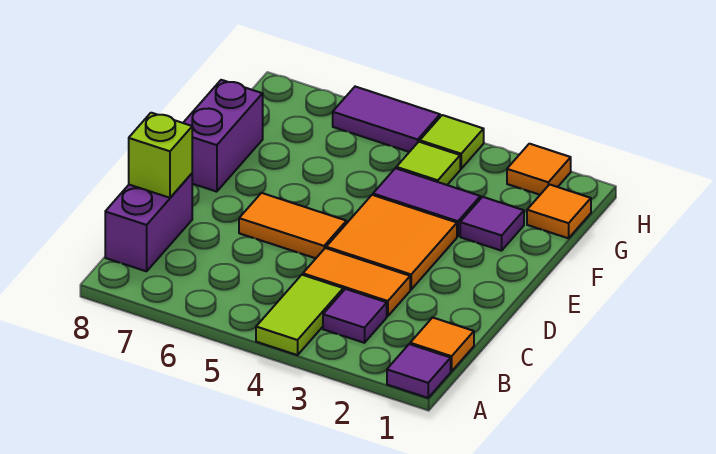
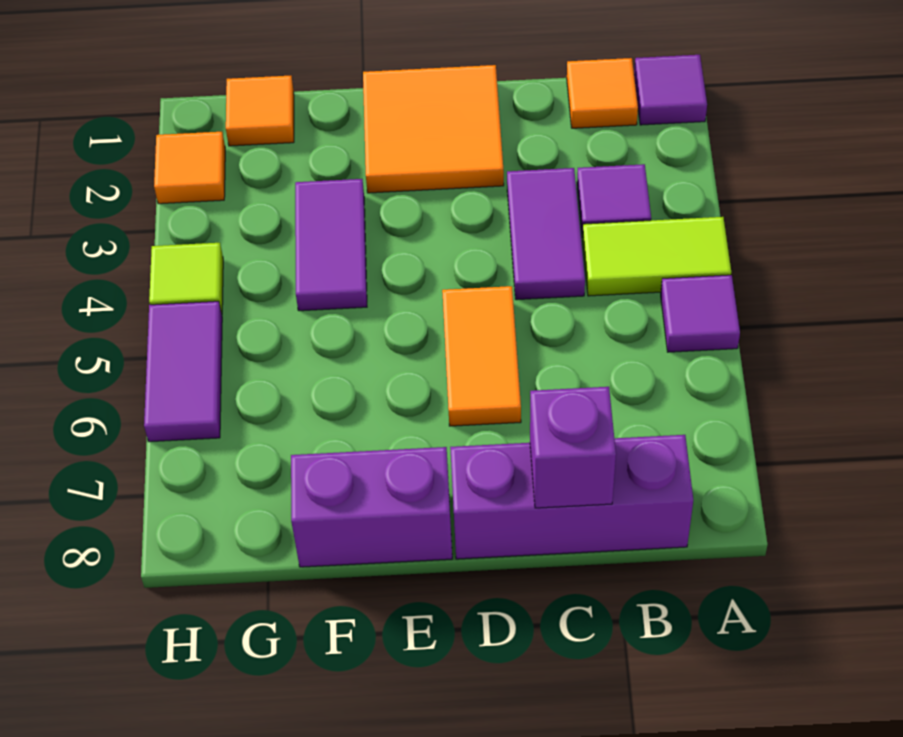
purple 1x2 brick [105,174,192,271] -> purple 1x3 brick [450,435,693,559]
orange 1x2 tile [303,248,410,316] -> purple 1x2 tile [507,168,585,300]
lime 1x1 brick [129,113,192,198] -> purple 1x1 brick [530,387,616,508]
orange 2x2 tile [326,195,457,289] -> orange 2x2 tile moved to [363,65,504,193]
purple 1x1 tile [460,197,524,251] -> purple 1x1 tile moved to [661,275,740,352]
lime 1x1 tile [396,142,460,185] -> none

